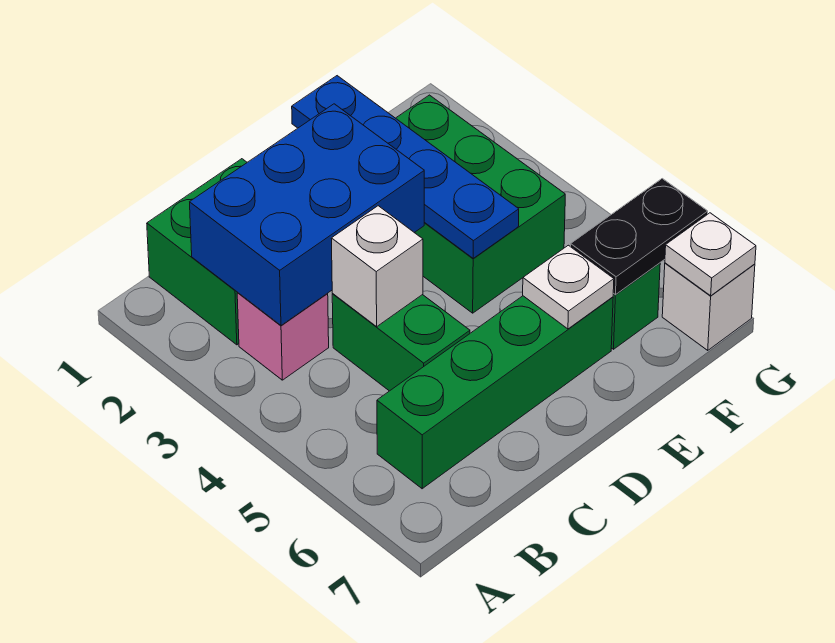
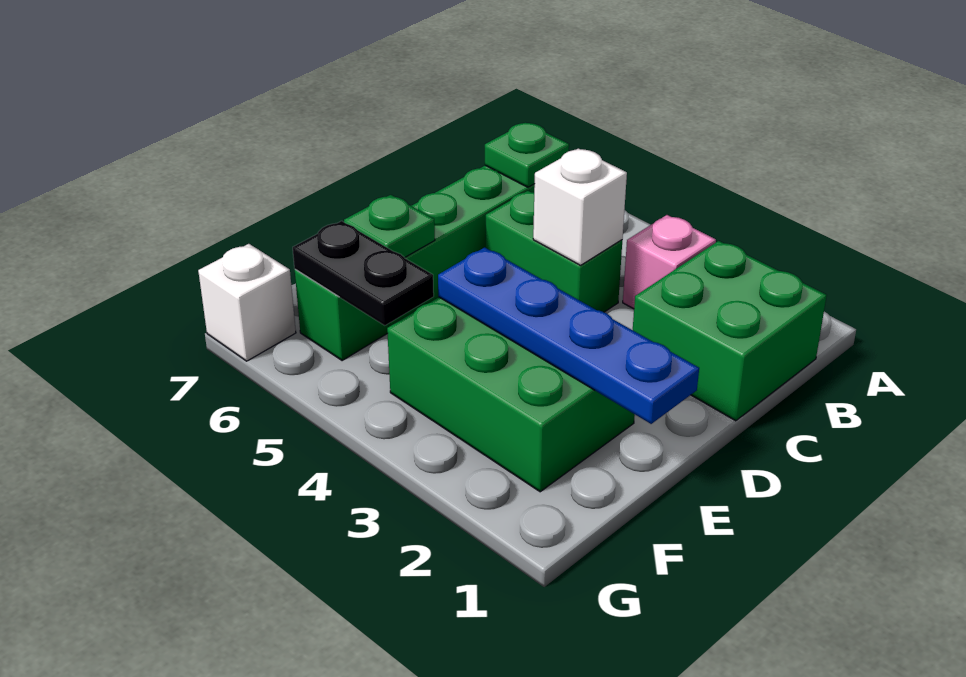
blue 2x3 brick [190,104,424,325] -> none
none -> green 1x1 plate [485,123,569,187]
white 1x1 plate [523,245,614,329] -> green 1x1 plate [344,195,435,258]
black 1x2 plate [571,179,708,295] -> black 1x2 plate turned to [293,221,434,326]
white 1x1 plate [665,213,756,296] -> none

